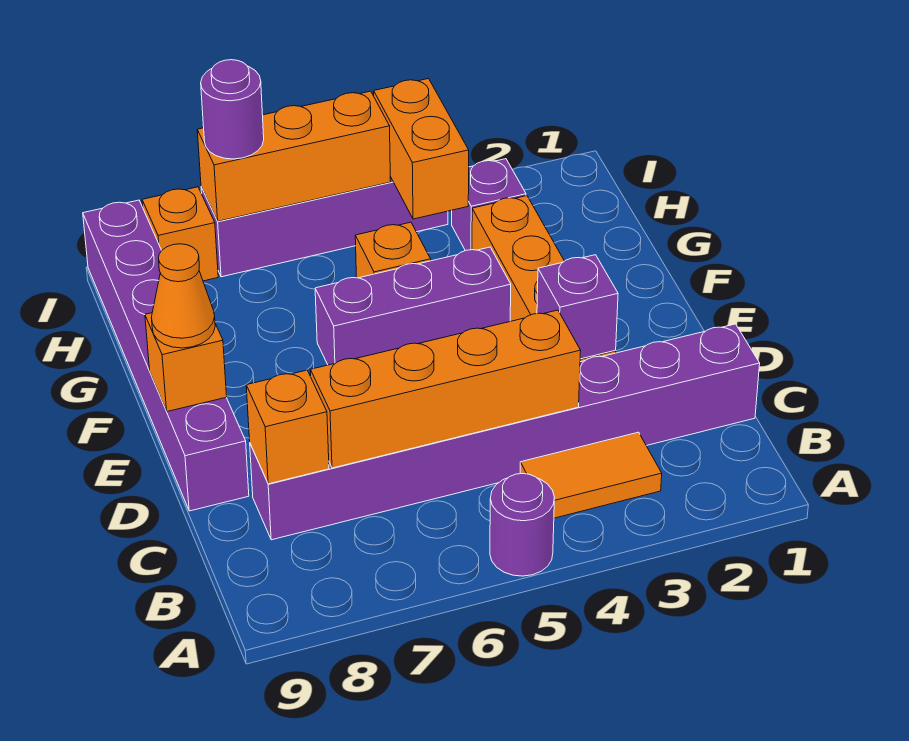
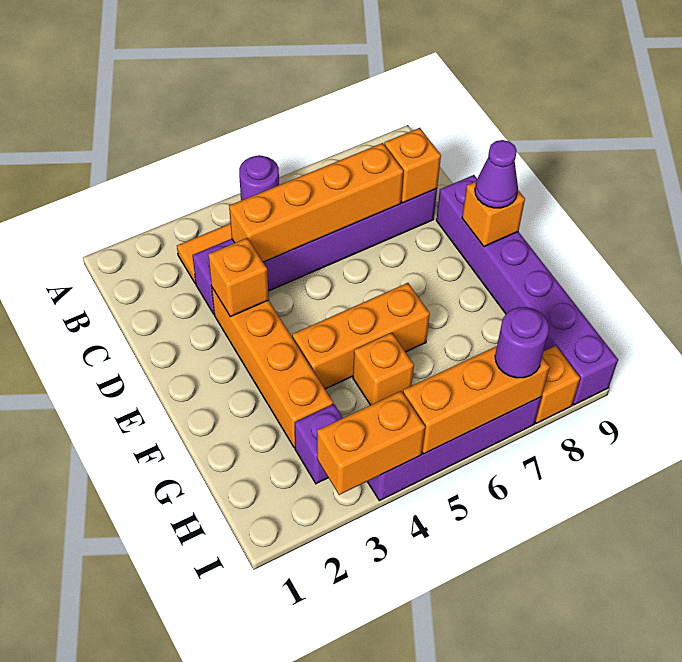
purple 1x8 brick [250,324,760,540] -> purple 1x6 brick [193,189,437,314]
purple 1x1 brick [537,255,618,359] -> orange 1x1 brick [208,238,269,317]
orange 1x1 cone [151,244,215,348] -> purple 1x1 cone [475,140,518,208]
purple 1x3 brick [315,247,511,365] -> orange 1x3 brick [292,283,430,389]
orange 1x2 brick [374,79,469,219] -> orange 1x2 brick turned to [317,391,425,495]

